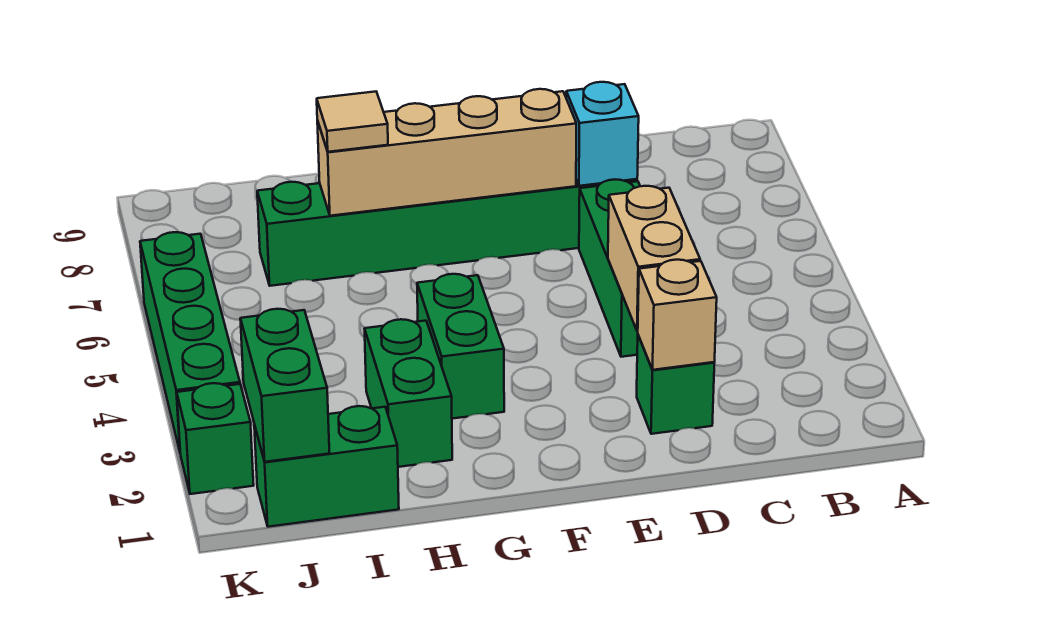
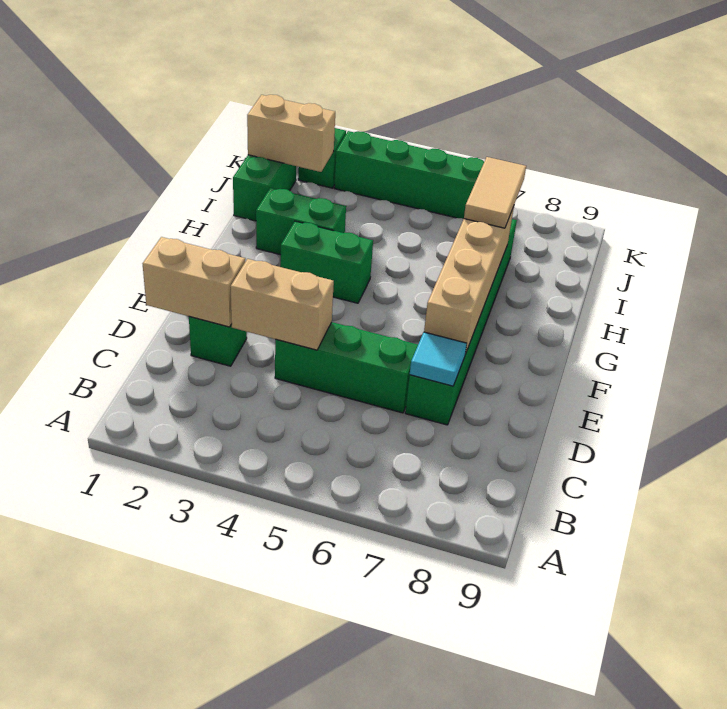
tan 1x1 brick [638,260,717,370] -> tan 1x2 brick [143,237,245,327]
cyan 1x1 brick [566,82,639,186] -> cyan 1x1 tile [410,332,467,386]
tan 1x1 tile [317,92,388,152] -> tan 1x2 tile [464,157,526,228]
green 1x2 brick [240,309,329,462] -> tan 1x2 brick [247,95,335,172]

